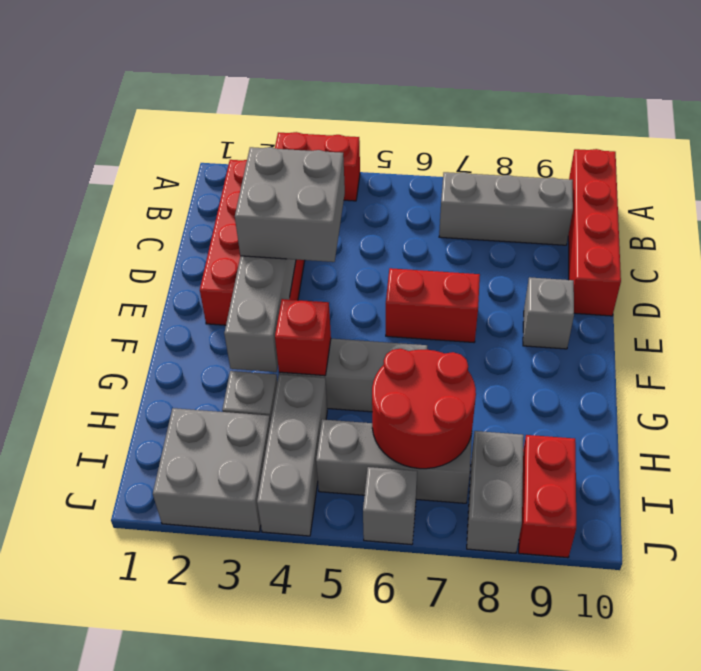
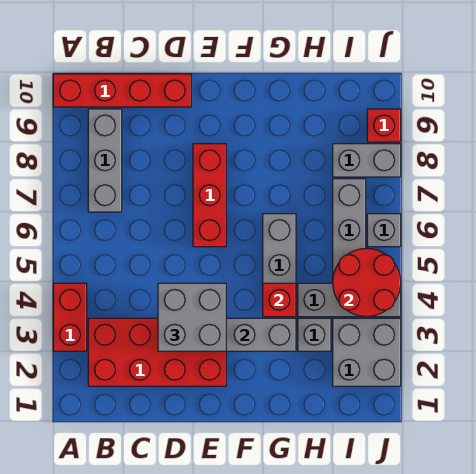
red 1x2 brick [386,268,480,342] -> red 1x3 brick [193,144,226,247]
grey 1x1 brick [523,277,574,349] -> none
red 2x2 round brick [372,349,476,469] -> red 2x2 round brick moved to [333,248,401,317]
red 1x2 brick [519,435,576,558] -> red 1x1 brick [367,109,401,142]

